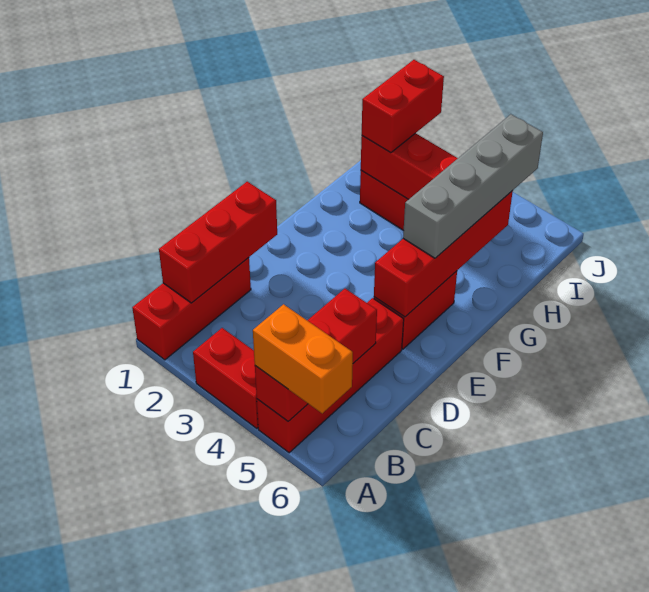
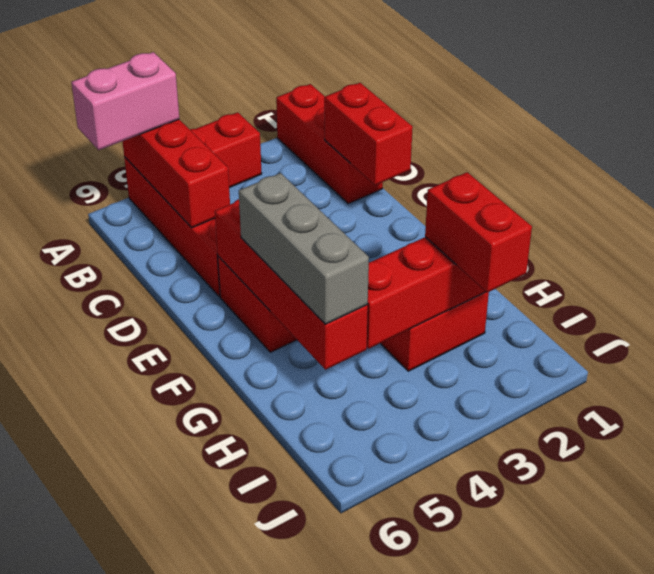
orange 1x2 brick [253,304,353,413] -> pink 1x2 brick [71,52,179,150]
red 1x3 brick [159,182,277,303] -> red 1x2 brick [324,83,413,185]
grey 1x4 brick [403,114,543,258] -> grey 1x3 brick [239,173,369,324]

